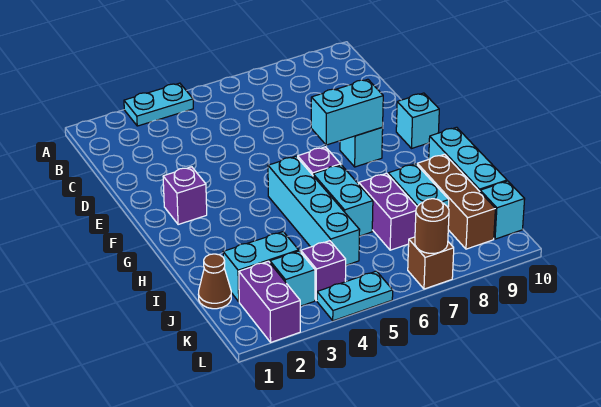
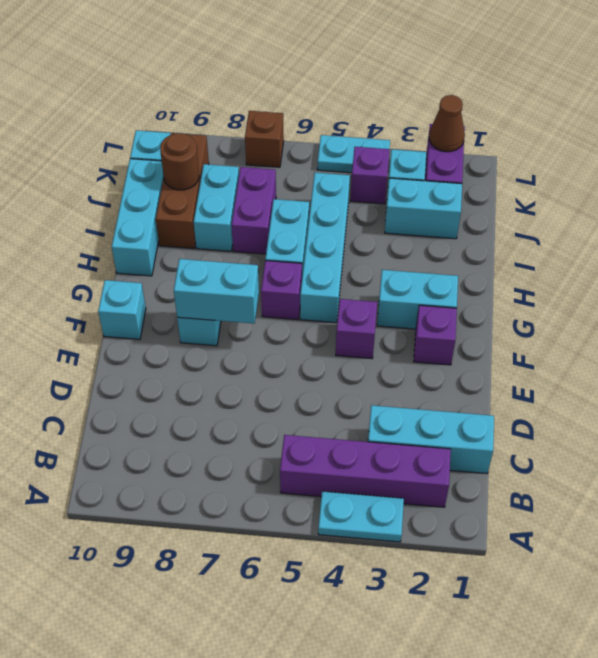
none -> purple 1x4 brick [280,435,451,507]
none -> cyan 1x3 brick [368,405,494,474]
none -> purple 1x1 brick [336,299,377,359]
none -> cyan 1x2 brick [377,270,458,329]
brown 1x1 cone [198,254,231,309] -> brown 1x1 cone moved to [429,95,465,152]
brown 1x1 round brick [415,199,449,253] -> brown 1x1 round brick moved to [160,133,199,190]

